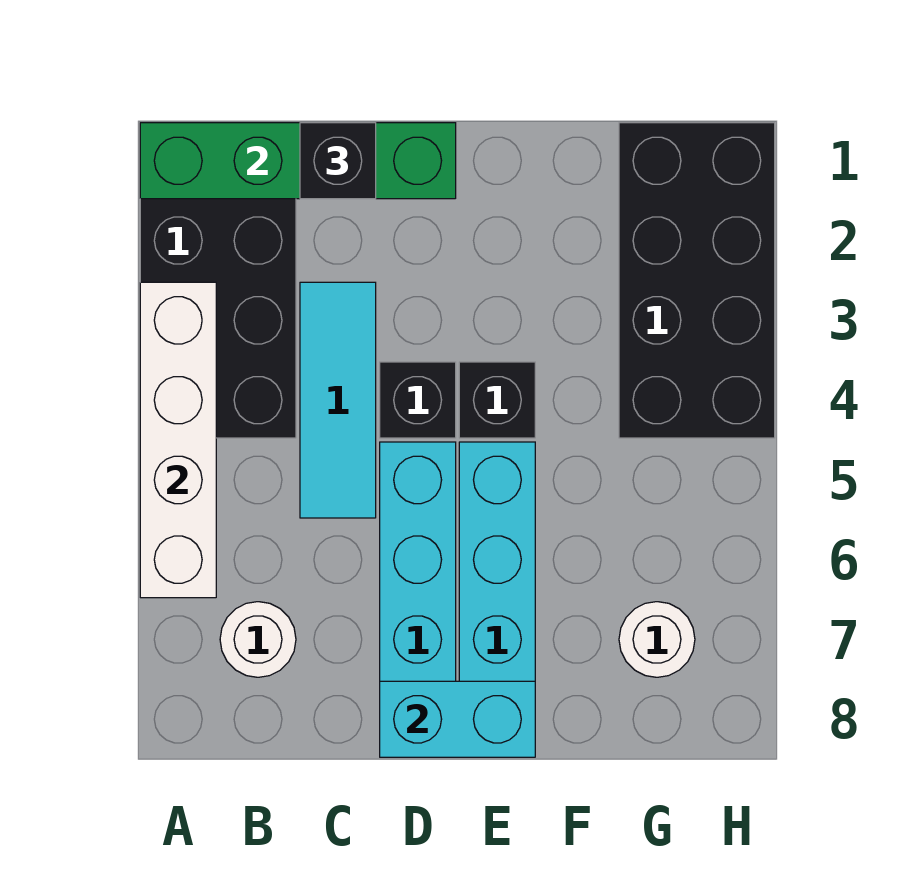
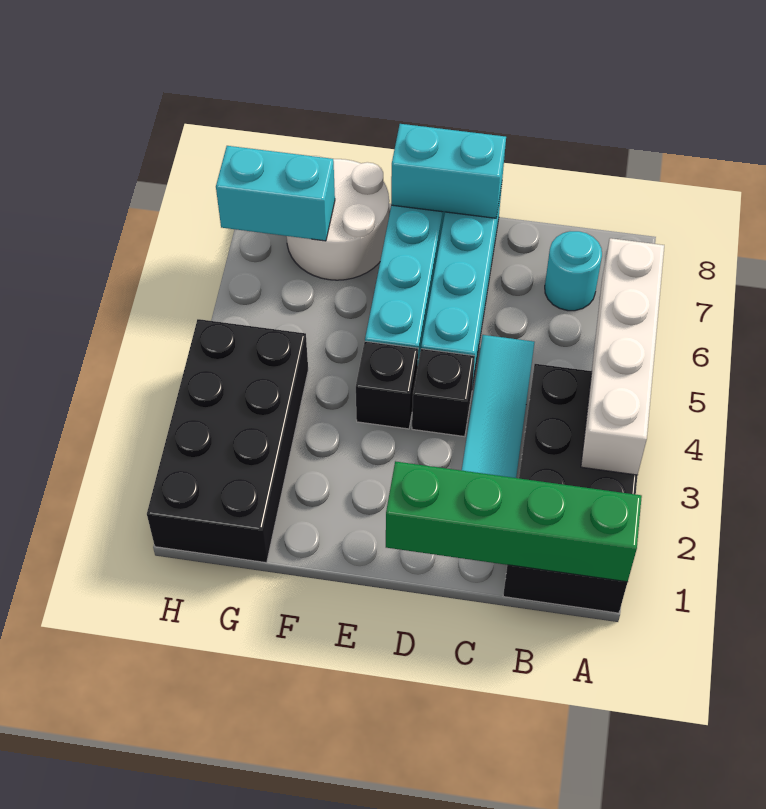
white 1x1 round brick [220,602,296,677] -> cyan 1x1 round brick [545,231,602,311]
black 1x1 brick [300,123,376,199] -> none
white 1x1 round brick [619,602,695,677] -> white 2x2 round brick [287,156,389,280]
none -> cyan 1x2 brick [216,146,335,241]

